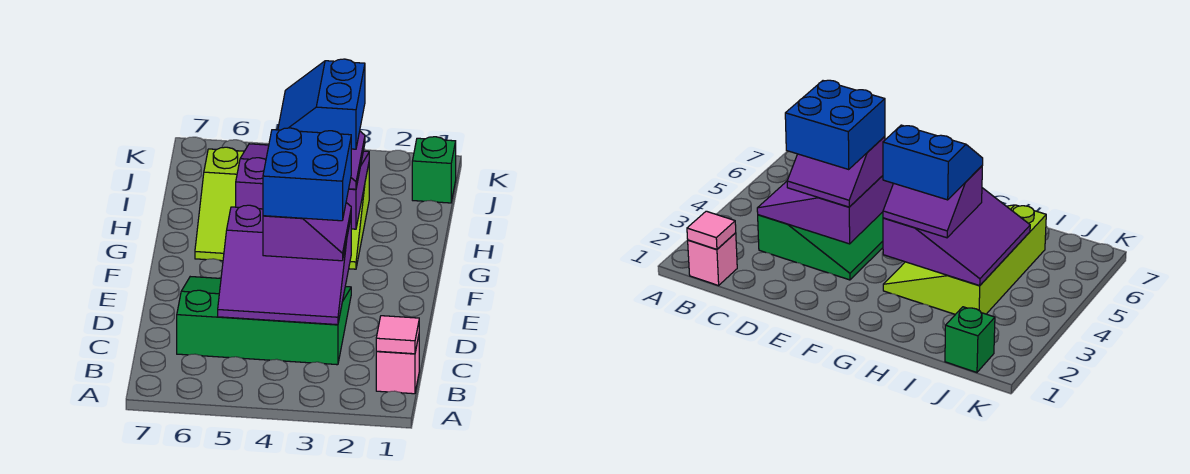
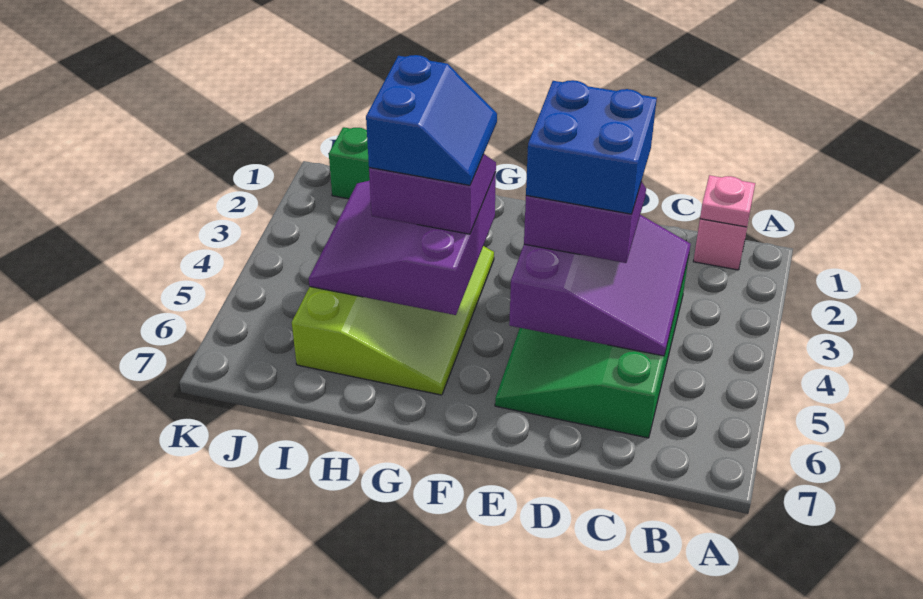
pink 1x1 tile [376,316,419,354] -> pink 1x1 plate [700,175,755,227]
blue 2x2 slope [278,59,365,149] -> blue 2x2 slope turned to [366,55,497,185]

